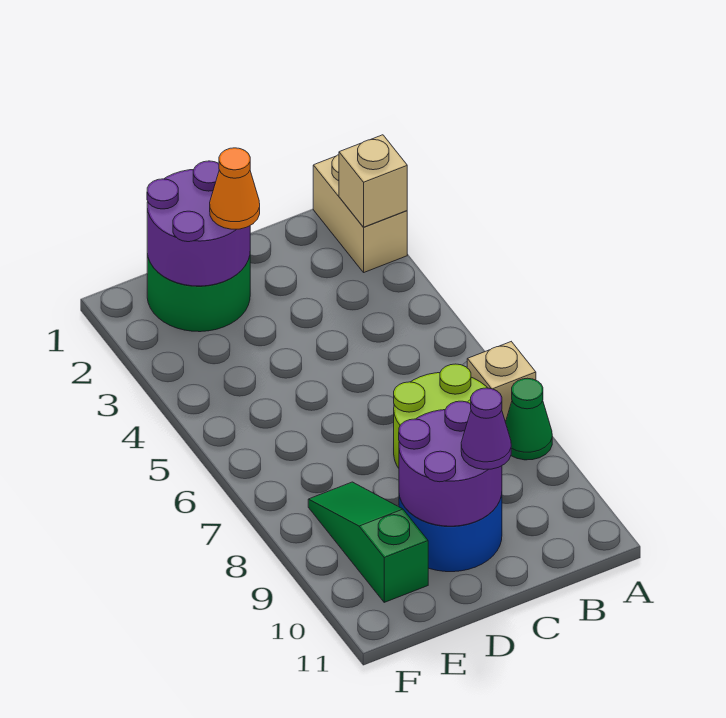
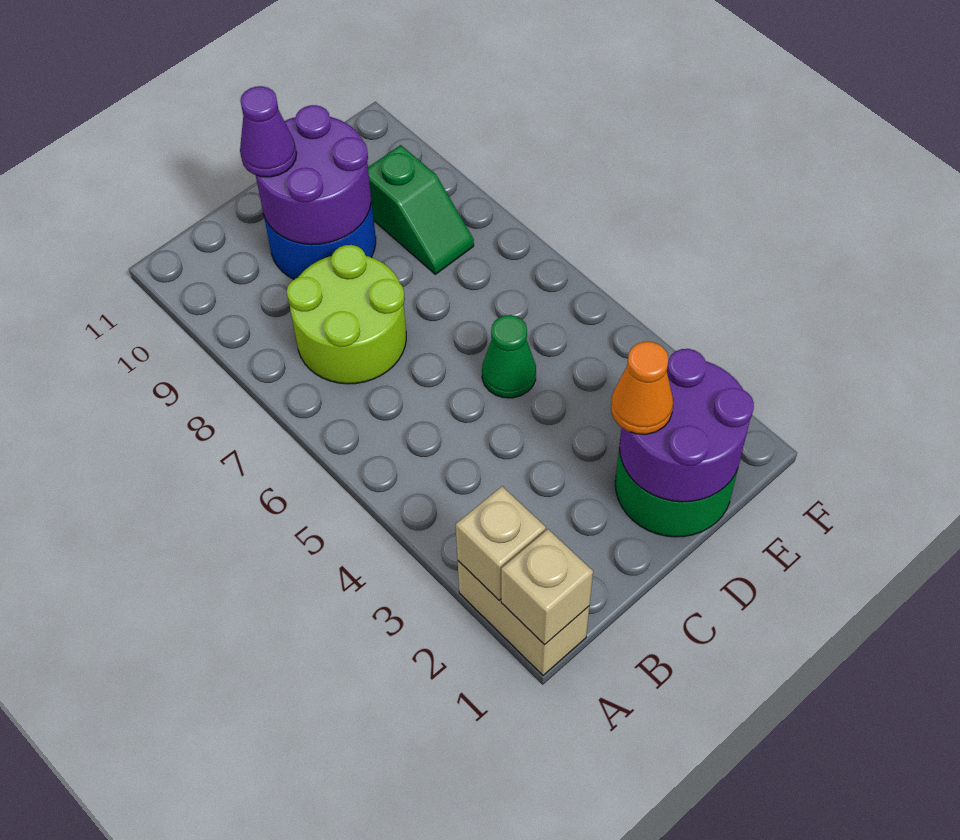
tan 1x1 brick [467,342,536,422] -> tan 1x1 brick moved to [501,529,593,645]
green 1x1 cone [505,378,552,460] -> green 1x1 cone moved to [482,315,536,398]
green 1x3 slope [308,482,428,602] -> green 1x2 slope [368,145,474,274]

